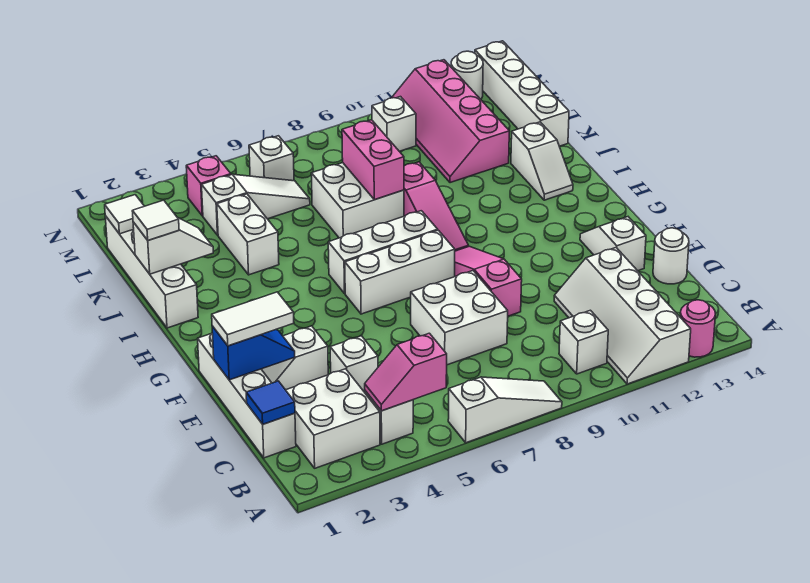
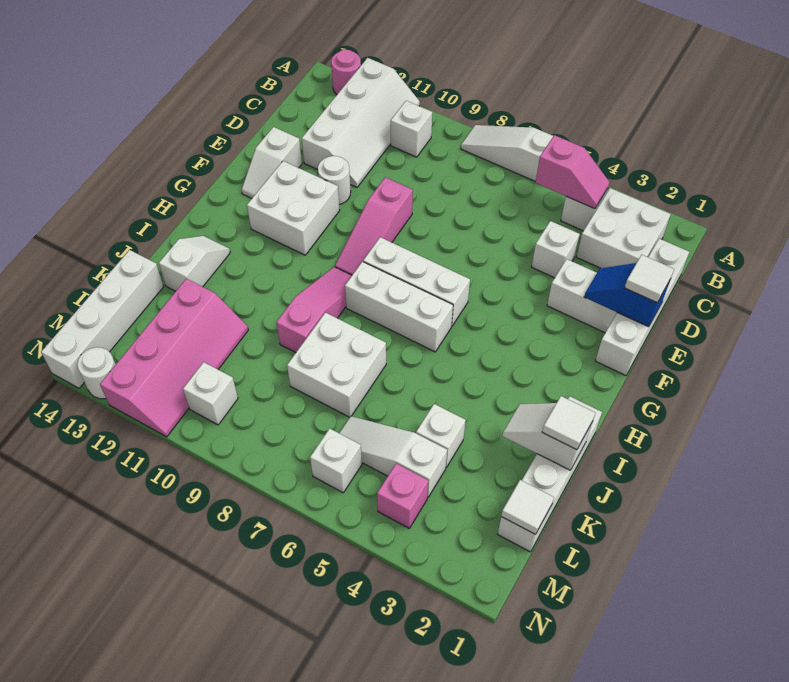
blue 1x1 tile [246,381,295,424] -> none
white 2x2 brick [411,271,508,365] -> white 2x2 brick moved to [247,161,340,255]
white 1x1 round brick [653,228,689,284] -> white 1x1 round brick moved to [318,156,351,204]
white 1x2 tile [212,292,294,346] -> white 1x1 tile [625,255,674,303]
white 1x2 brick [217,194,279,275] -> white 1x1 brick [416,404,466,467]
pink 1x2 brick [342,120,404,200] -> none

